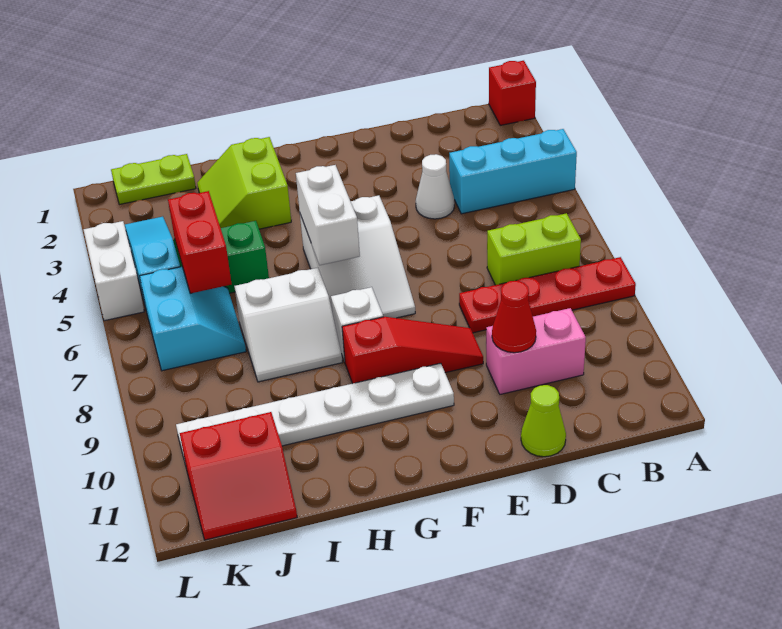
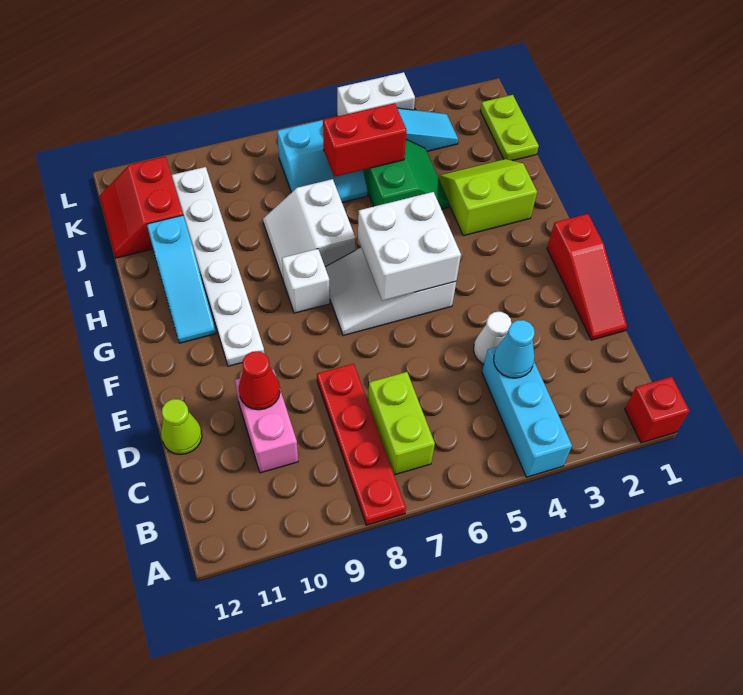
none -> cyan 1x1 cone [494,320,535,378]
red 1x3 slope [342,317,483,384] -> red 1x3 slope moved to [547,214,627,340]
white 1x2 brick [296,165,360,265] -> white 2x2 brick [358,192,461,301]
none -> cyan 1x3 slope [147,215,216,343]

